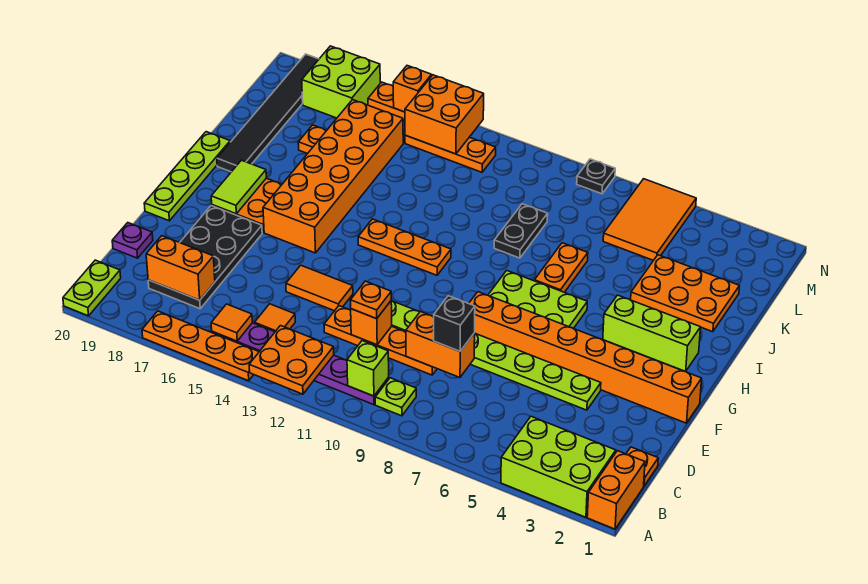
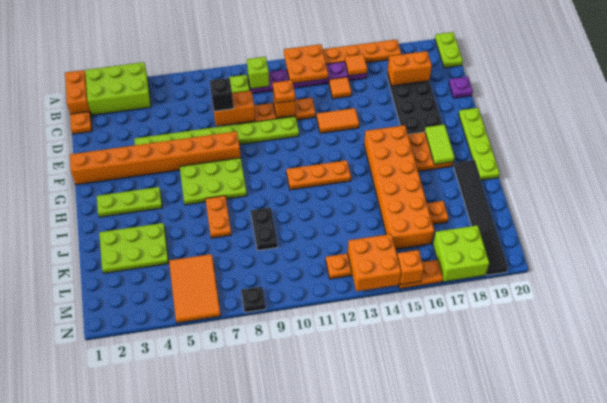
lime 1x3 brick [603,295,701,372] -> lime 1x3 plate [97,187,162,217]
orange 2x3 plate [631,255,739,332] -> lime 2x3 plate [99,223,169,273]

